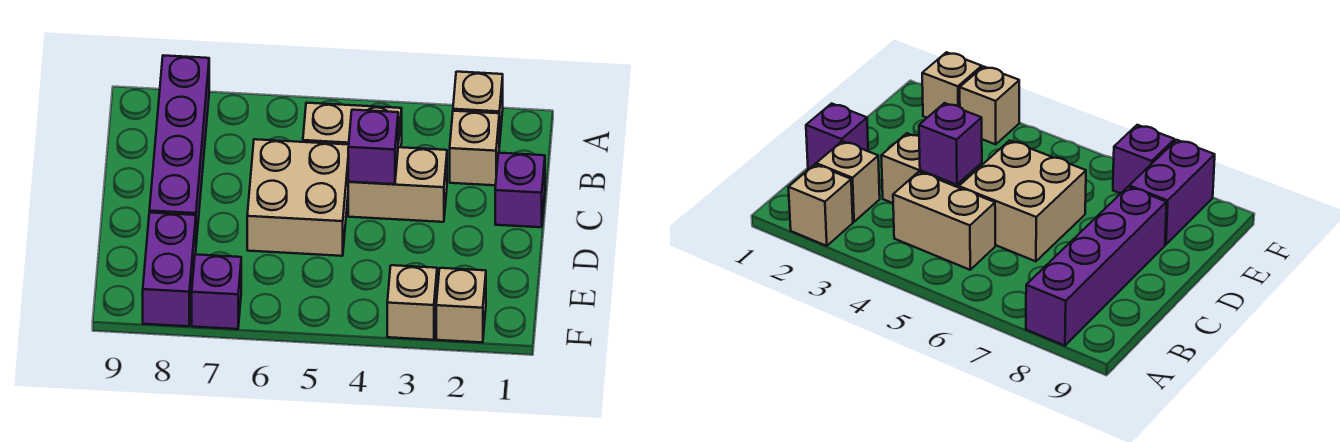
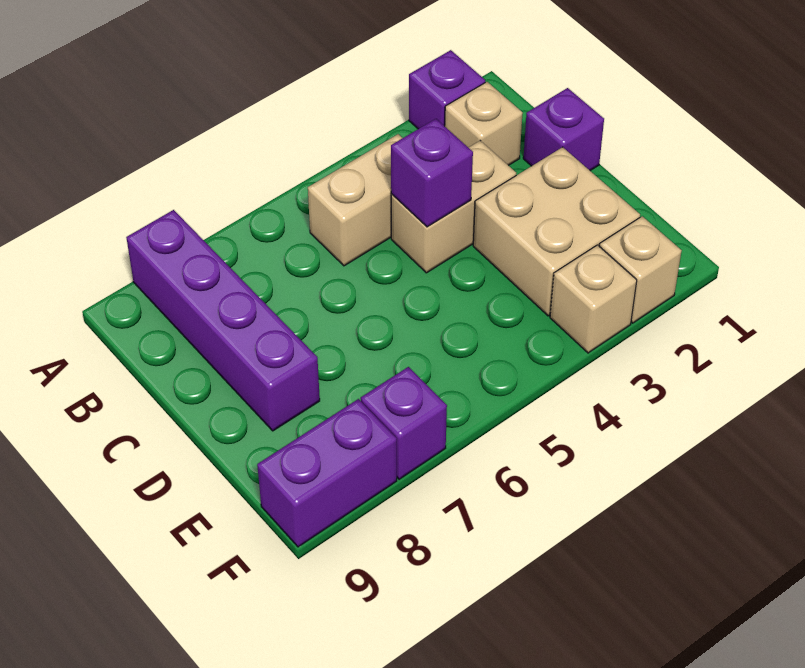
tan 1x1 brick [453,72,503,146] -> purple 1x1 brick [409,50,485,129]
tan 2x2 brick [247,139,349,256] -> tan 2x2 brick moved to [473,147,640,316]
purple 1x2 brick [143,213,196,326] -> purple 1x2 brick turned to [257,399,397,547]

